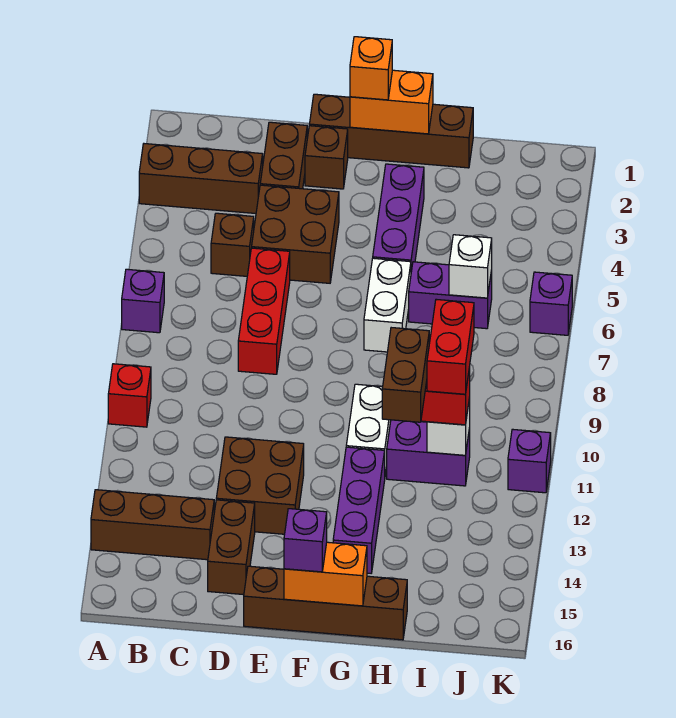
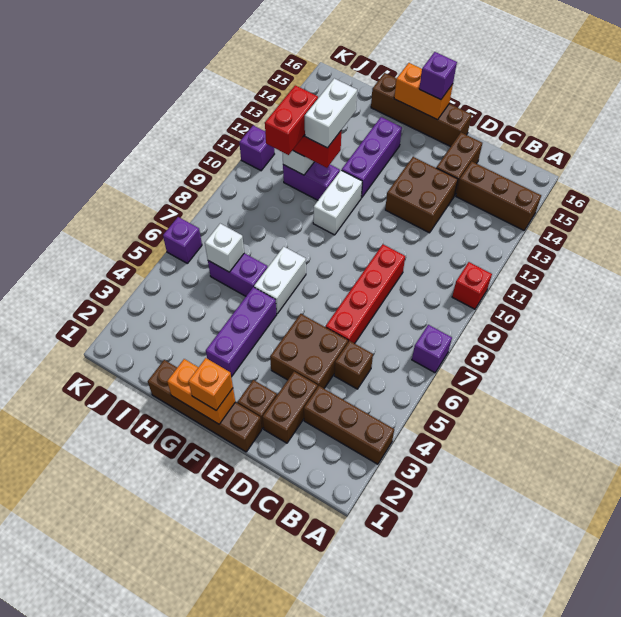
red 1x3 brick [238,248,290,374] -> red 1x4 brick [326,244,405,344]
brown 1x2 brick [382,328,429,422] -> white 1x2 brick [305,78,357,148]

